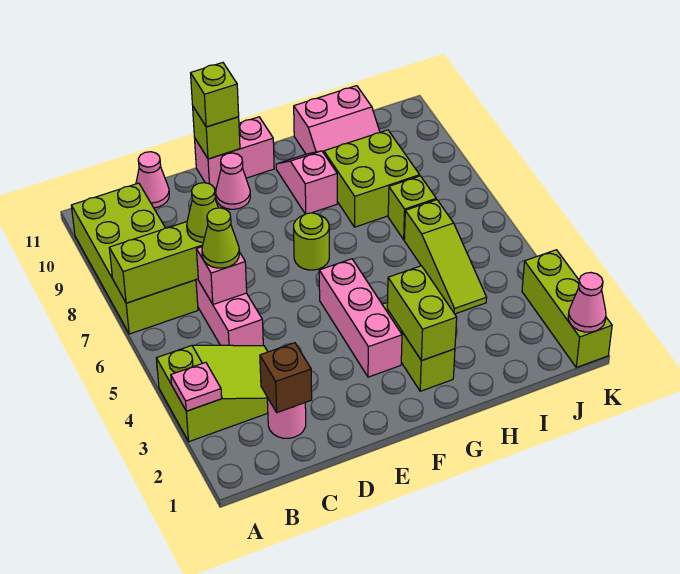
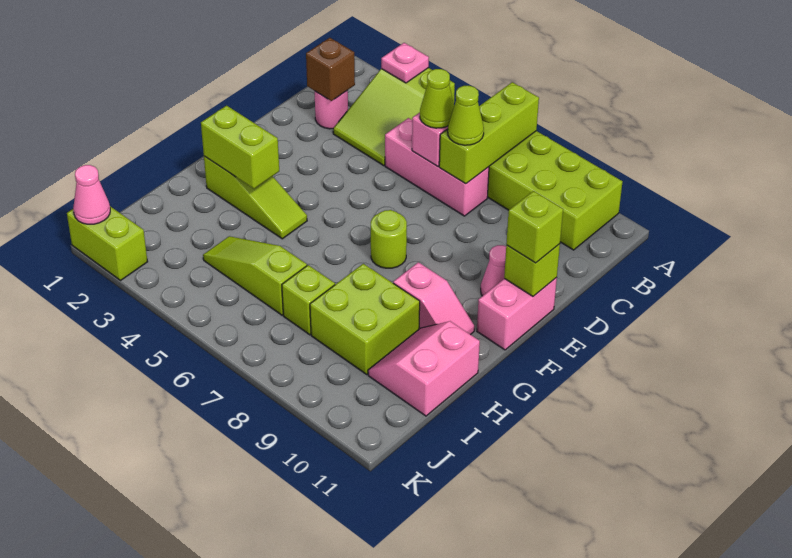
pink 1x1 cone [136,152,169,208] -> none
pink 1x3 brick [319,259,402,377] -> none
lime 1x3 brick [522,250,612,367] -> lime 1x2 brick [67,206,148,280]

